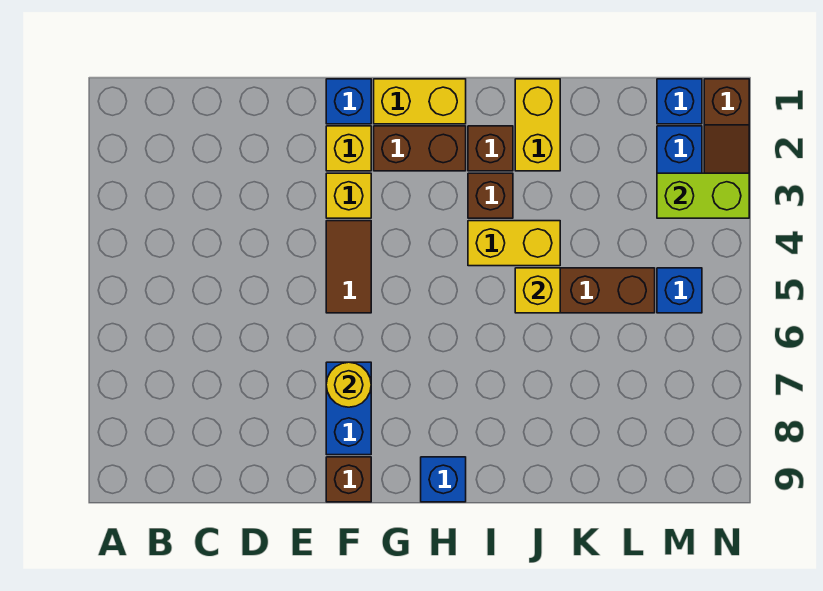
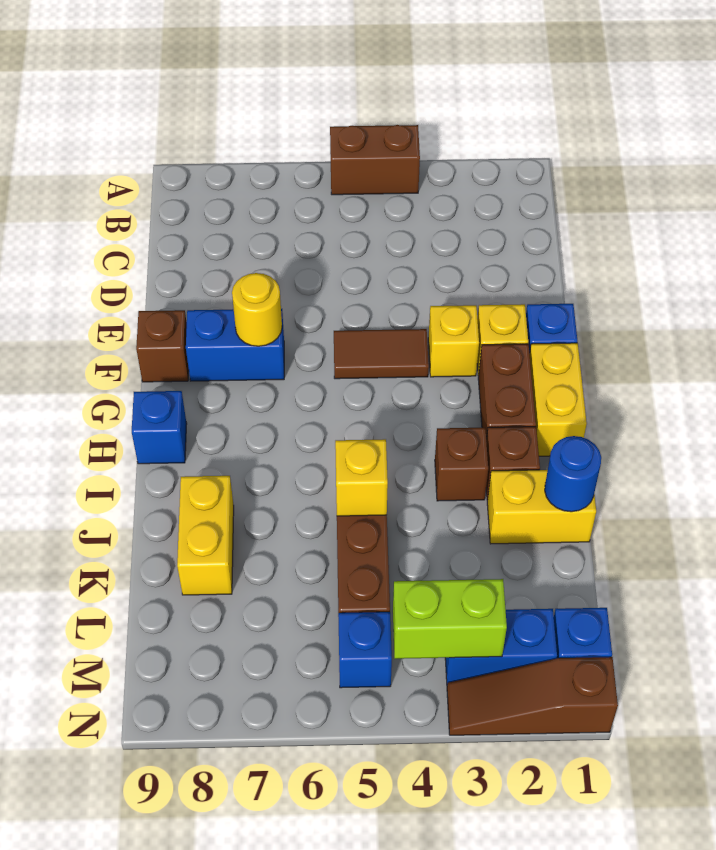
none -> brown 1x2 brick [330,125,420,195]
yellow 1x2 brick [468,221,560,266] -> yellow 1x2 brick moved to [177,476,234,595]
none -> blue 1x1 round brick [545,436,601,512]
lime 1x2 brick [657,173,749,218] -> lime 1x2 brick turned to [393,579,507,659]

